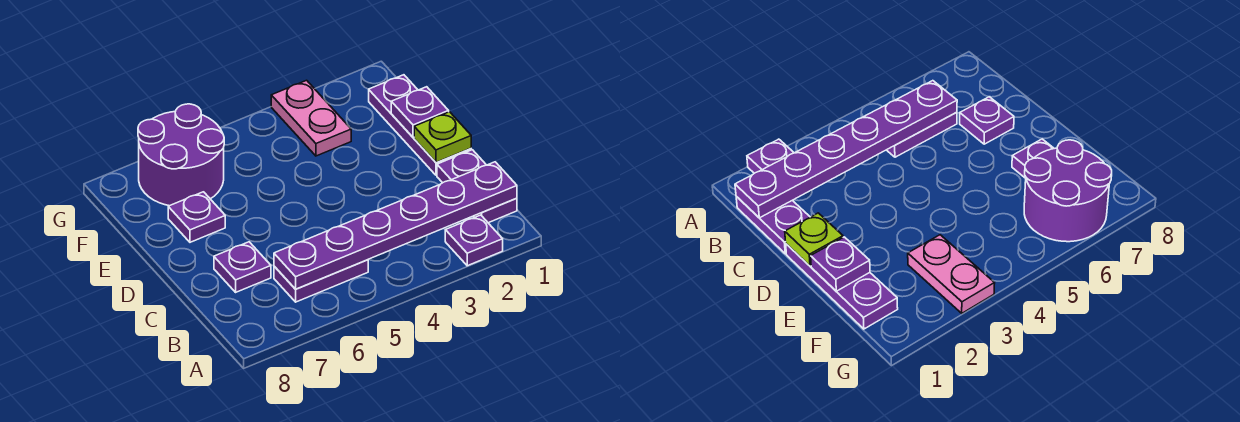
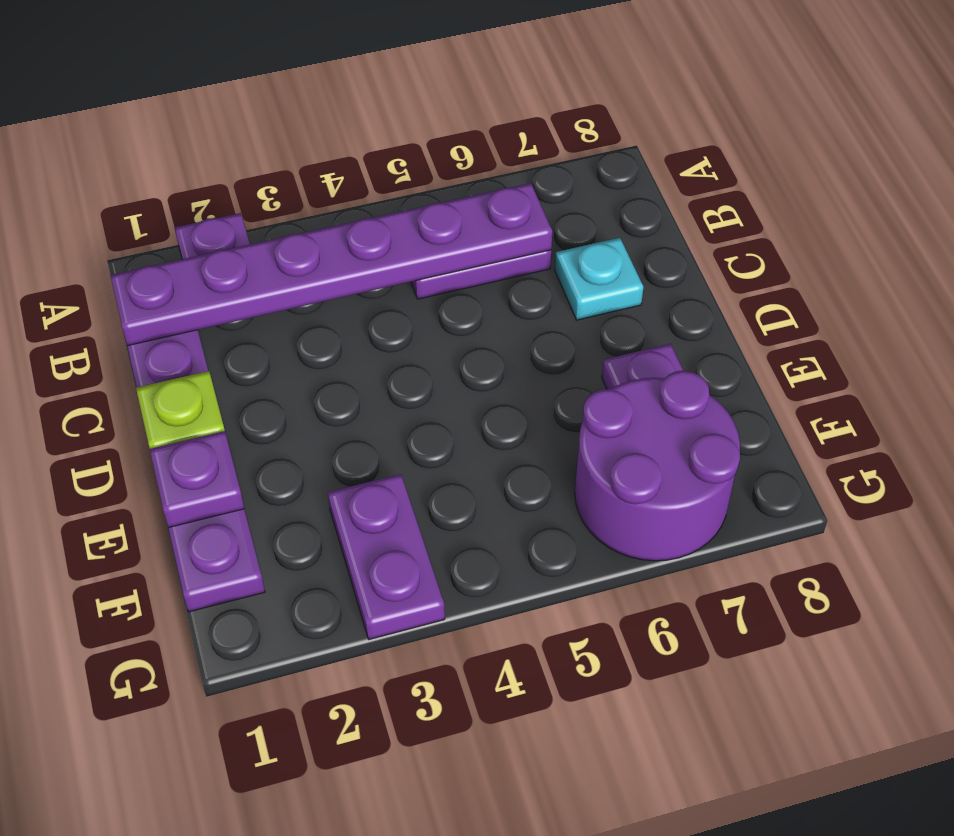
purple 1x1 plate [214,242,271,292] -> cyan 1x1 plate [555,238,643,320]
pink 1x2 plate [271,80,351,156] -> purple 1x2 plate [328,474,445,639]

